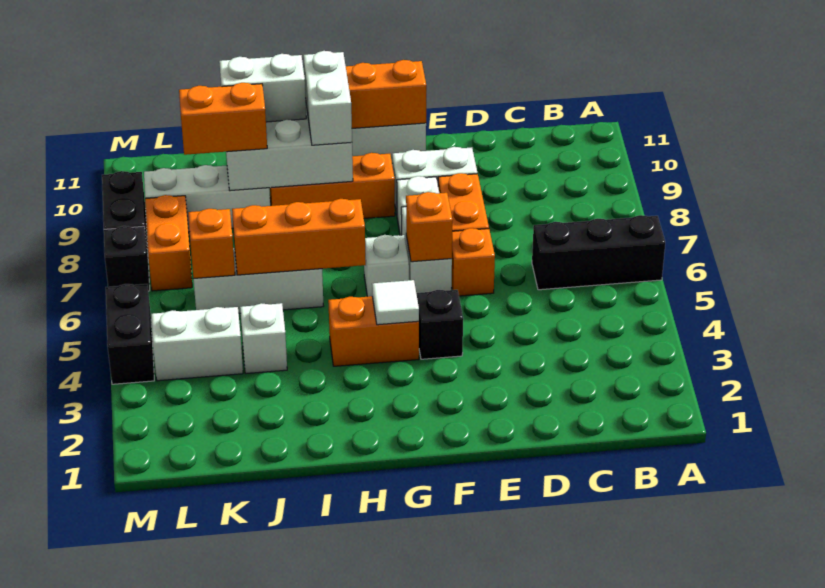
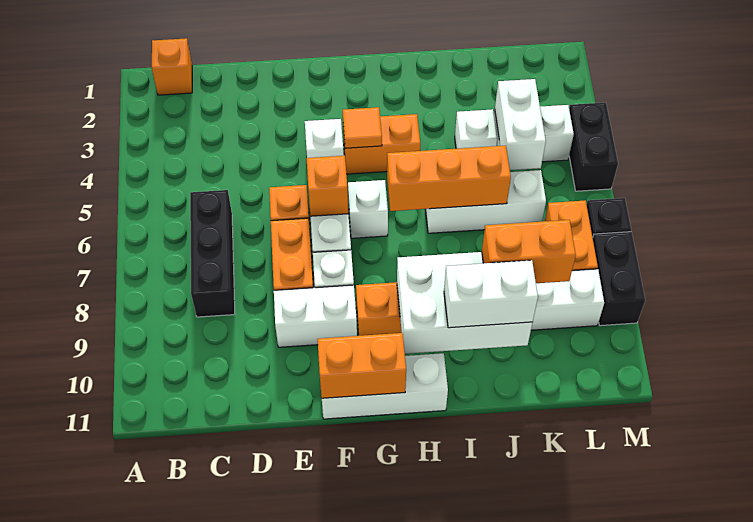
black 1x3 brick [532,215,665,290] -> black 1x3 brick turned to [190,190,235,317]
black 1x1 brick [416,290,463,359] -> white 1x1 brick [305,119,344,158]
white 1x1 tile [372,280,419,325] -> orange 1x1 tile [343,107,382,148]
white 1x2 brick [304,51,352,145] -> white 1x2 brick moved to [495,79,546,170]
orange 1x1 brick [188,209,235,279] -> orange 1x1 brick moved to [152,38,192,95]

